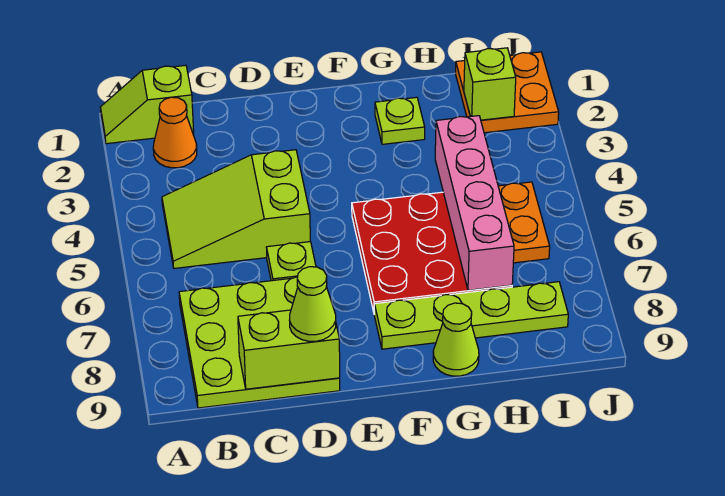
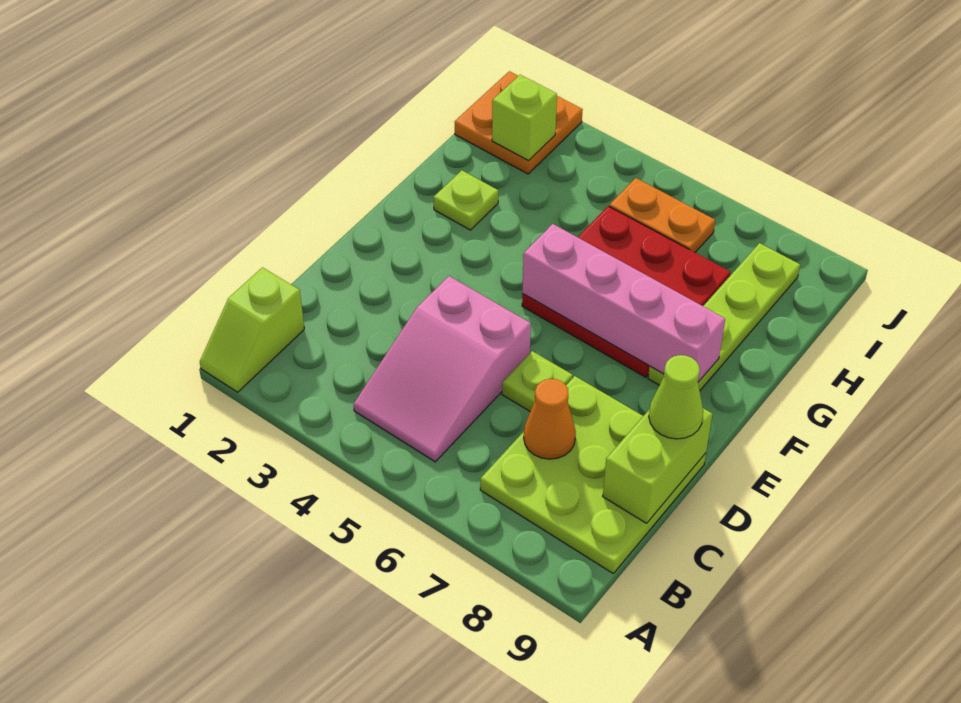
orange 1x1 cone [153,97,197,168] -> orange 1x1 cone moved to [524,379,576,459]
lime 2x3 slope [162,150,310,268] -> pink 2x3 slope [354,276,531,462]
lime 1x1 cone [433,303,479,376] -> none
pink 1x4 brick [435,116,514,290] -> pink 1x4 brick moved to [522,224,725,382]

